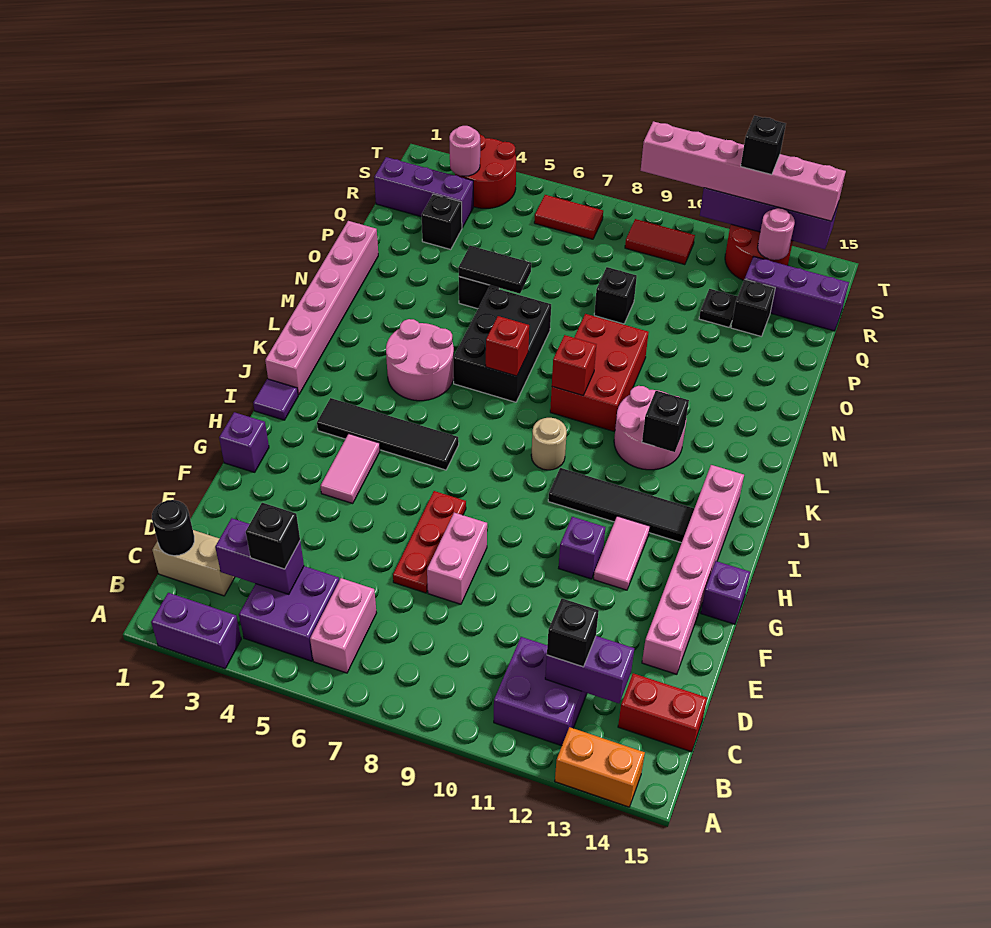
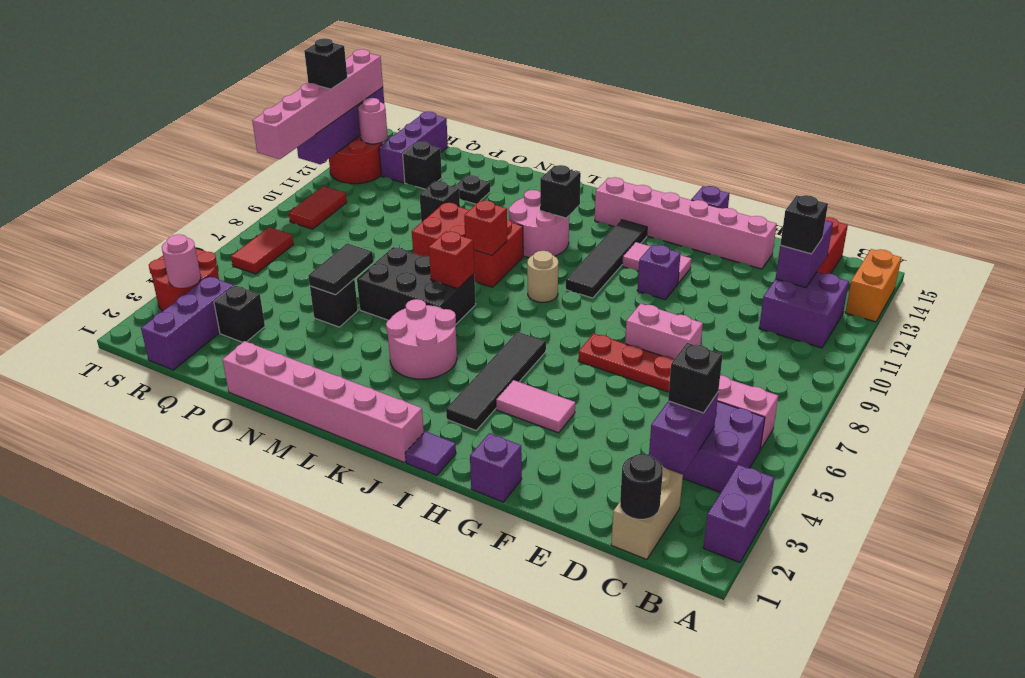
black 1x1 brick [594,267,637,324] -> black 1x1 brick moved to [420,181,460,222]
black 1x1 plate [699,289,738,327] -> black 1x1 plate moved to [454,175,490,204]

